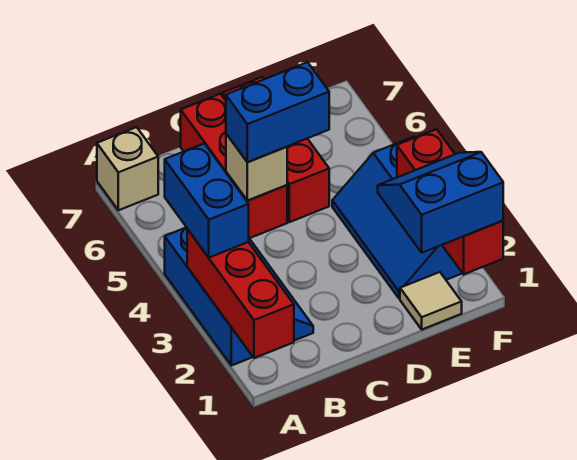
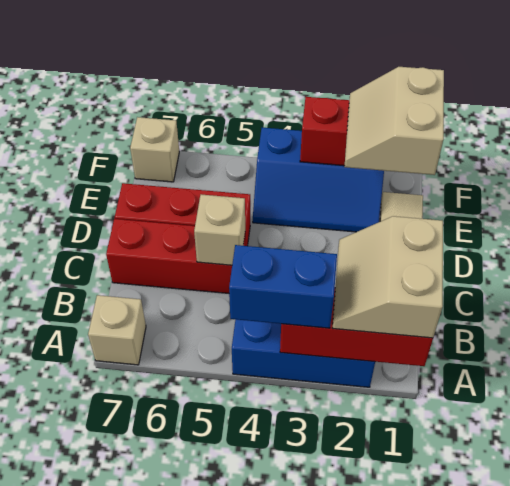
none -> tan 2x2 slope [332,216,443,338]
blue 1x2 brick [226,62,329,162] -> none
blue 2x2 slope [378,152,503,253] -> tan 2x2 slope [344,67,444,175]
none -> tan 1x1 brick [130,117,179,182]

